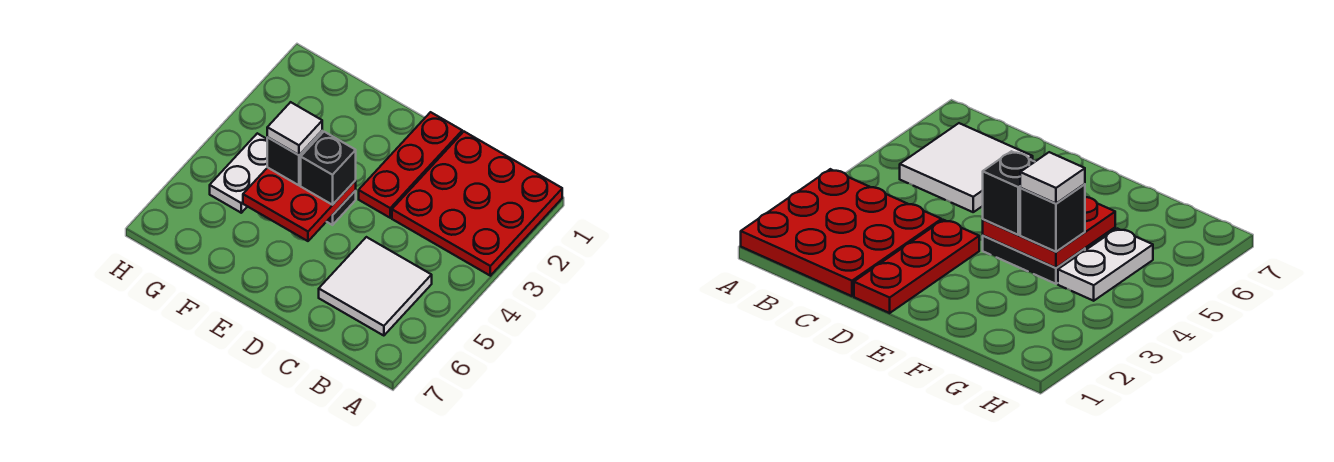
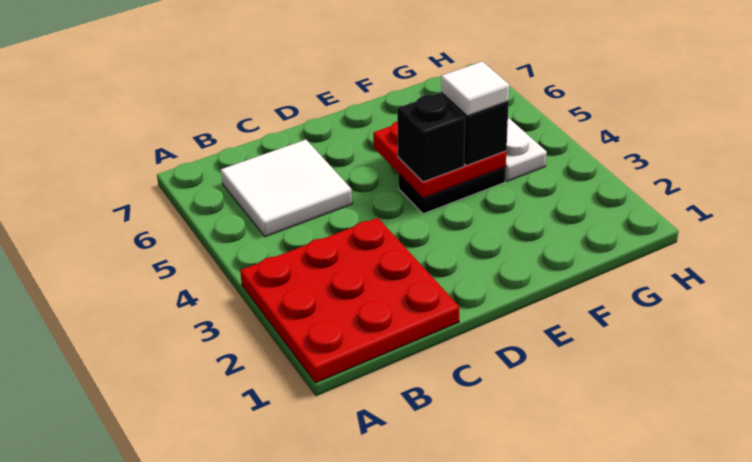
red 1x3 plate [359,112,462,218] -> none

